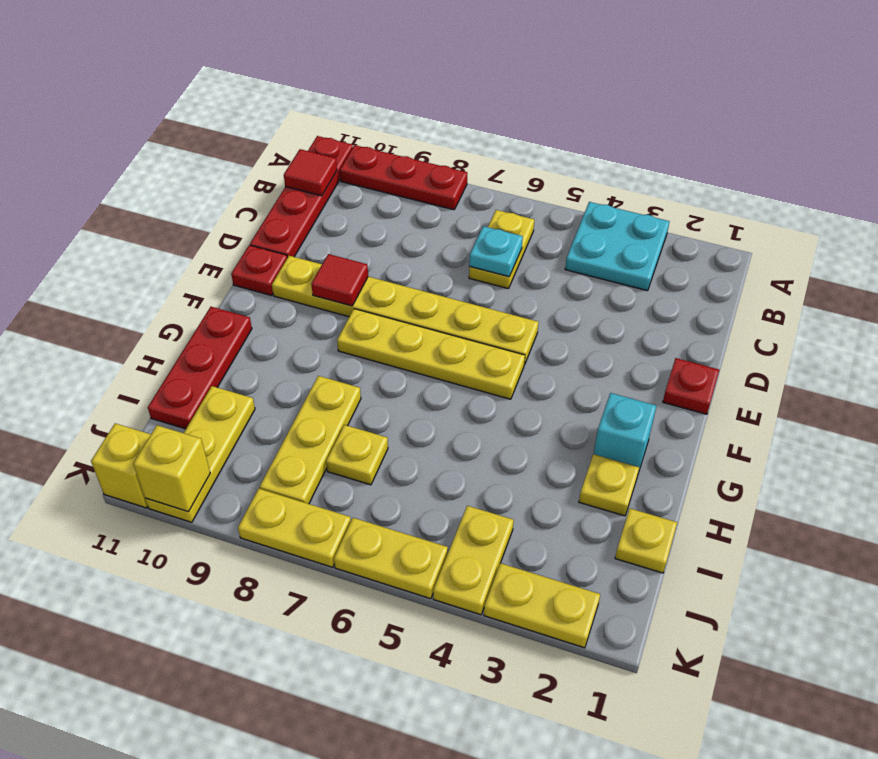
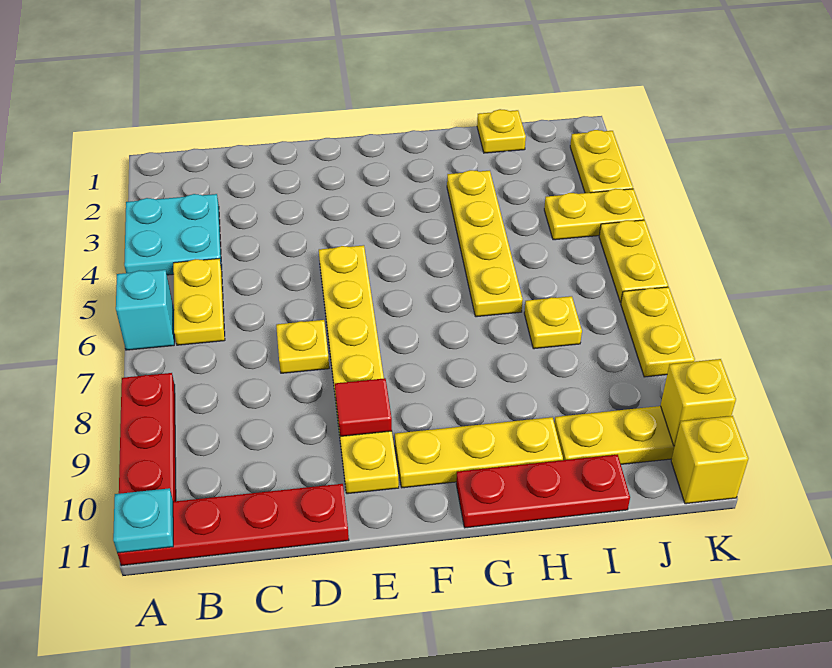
yellow 1x2 plate [469,210,534,289] -> yellow 1x2 plate turned to [173,258,225,345]
red 1x1 tile [284,149,337,196] -> none
cyan 1x1 plate [469,226,523,277] -> cyan 1x1 plate moved to [113,488,173,553]
red 1x1 plate [663,358,719,414] -> none
red 1x1 plate [231,245,287,295] -> none
yellow 1x4 plate [337,309,525,399] -> yellow 1x4 plate moved to [447,170,523,317]
cyan 1x1 brick [594,393,656,473] -> cyan 1x1 brick moved to [116,270,174,350]
yellow 1x1 plate [579,454,639,516] -> yellow 1x1 plate moved to [276,320,329,373]
yellow 1x3 plate [260,376,361,504] -> yellow 1x3 plate moved to [395,417,563,488]

